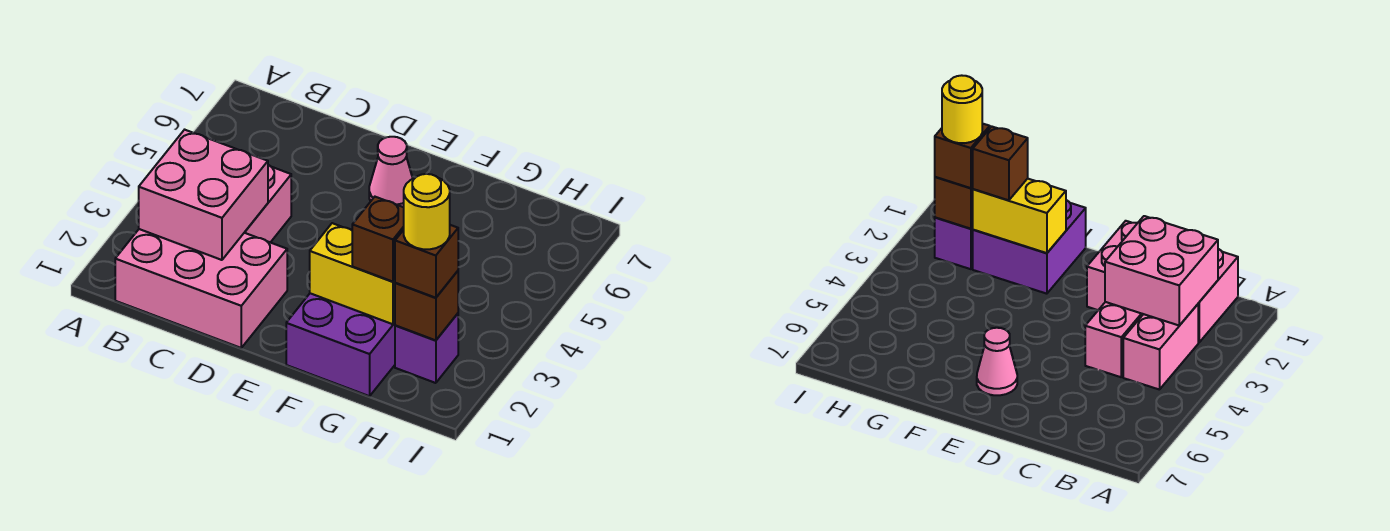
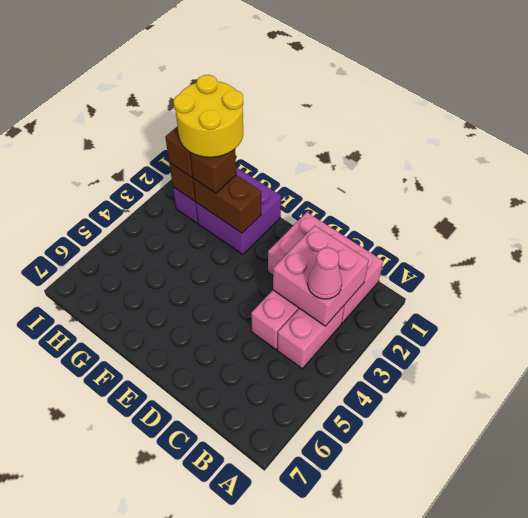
pink 1x1 cone [369,137,413,207] -> pink 1x1 cone moved to [308,248,342,299]
yellow 1x2 brick [310,223,395,324] -> brown 1x2 brick [193,175,261,233]
yellow 1x1 round brick [404,174,450,249] -> yellow 2x2 round brick [174,75,243,157]

